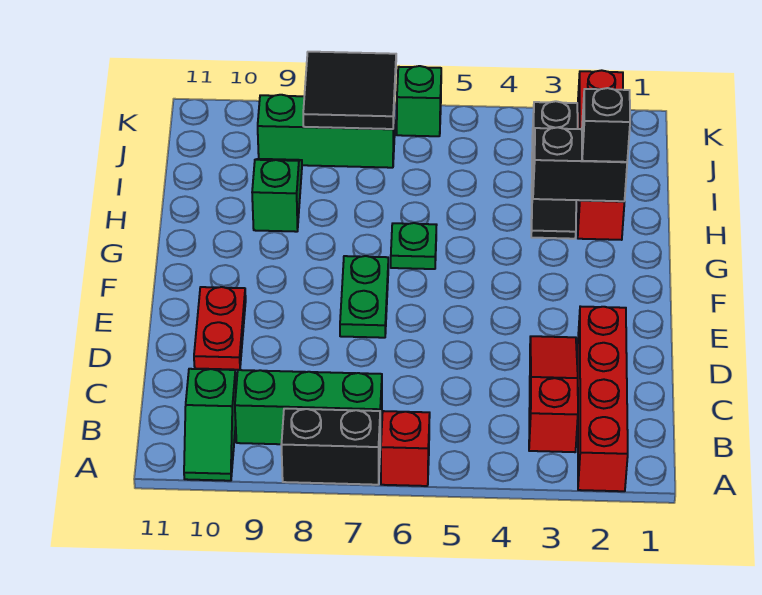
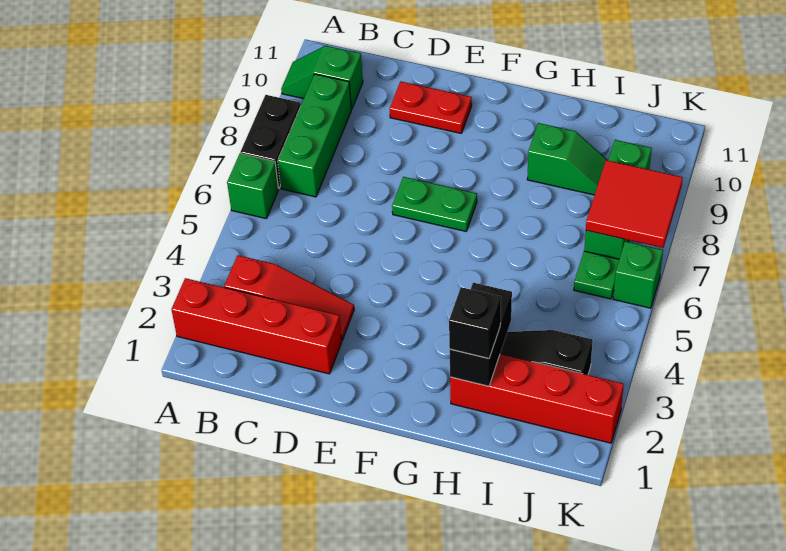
red 1x1 brick [381,411,430,486] -> green 1x1 brick [227,154,279,218]
green 1x1 plate [391,223,436,269] -> green 1x1 plate moved to [574,251,619,299]
black 2x2 tile [303,52,396,129] -> red 2x2 tile [586,160,683,248]

